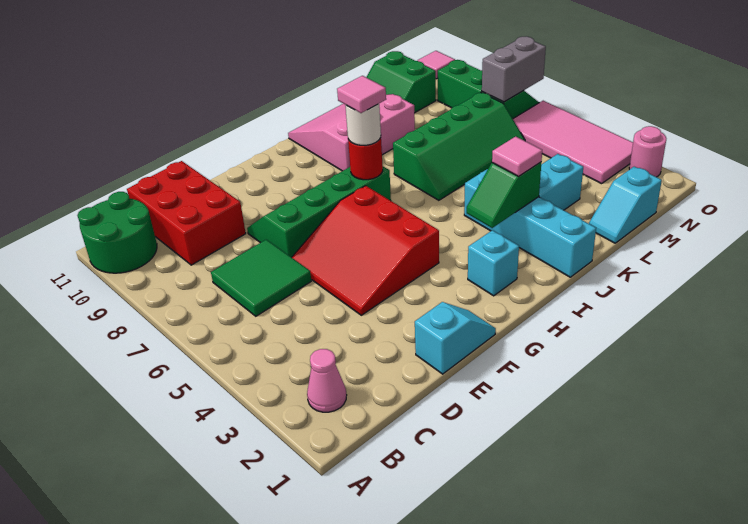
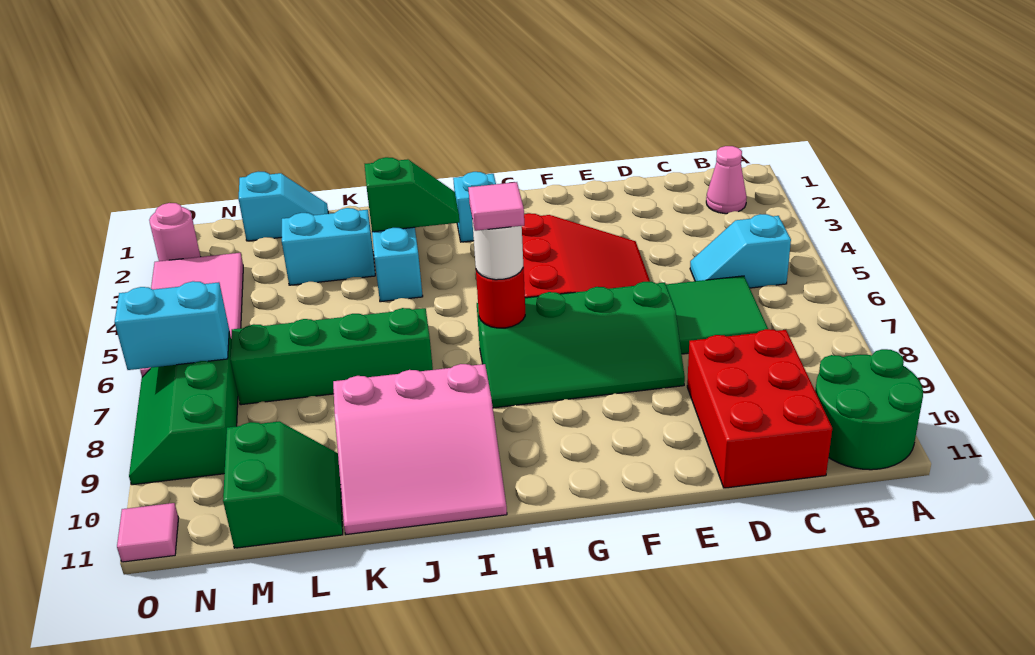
cyan 1x2 slope [415,302,496,374] -> cyan 1x2 slope moved to [690,214,791,288]
pink 1x1 tile [492,136,542,176] -> none
grey 1x2 brick [482,36,546,102] -> cyan 1x2 brick [115,281,229,370]

